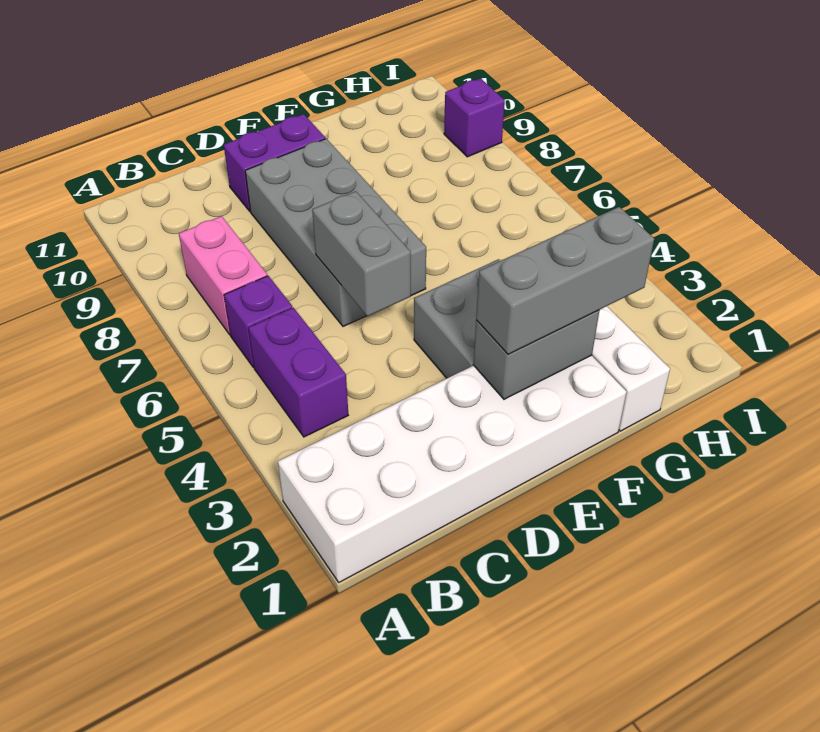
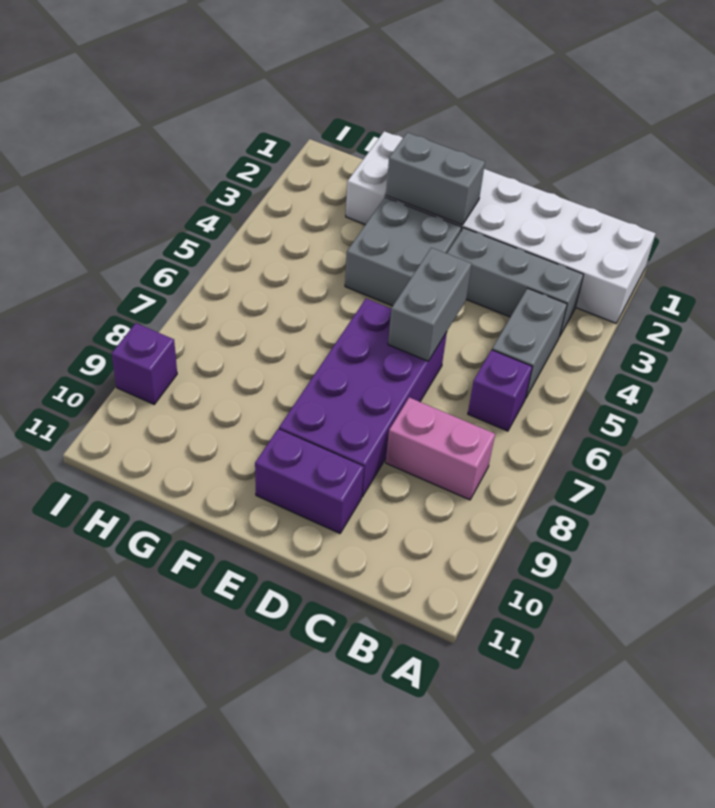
purple 1x2 brick [248,308,348,437] -> grey 1x2 brick [492,288,567,399]
pink 1x2 brick [179,216,267,335] -> pink 1x2 brick turned to [386,397,495,500]
grey 2x4 brick [245,139,426,326] -> purple 2x4 brick [279,299,447,497]
grey 1x3 brick [476,207,654,355] -> grey 1x3 brick moved to [447,228,584,337]

